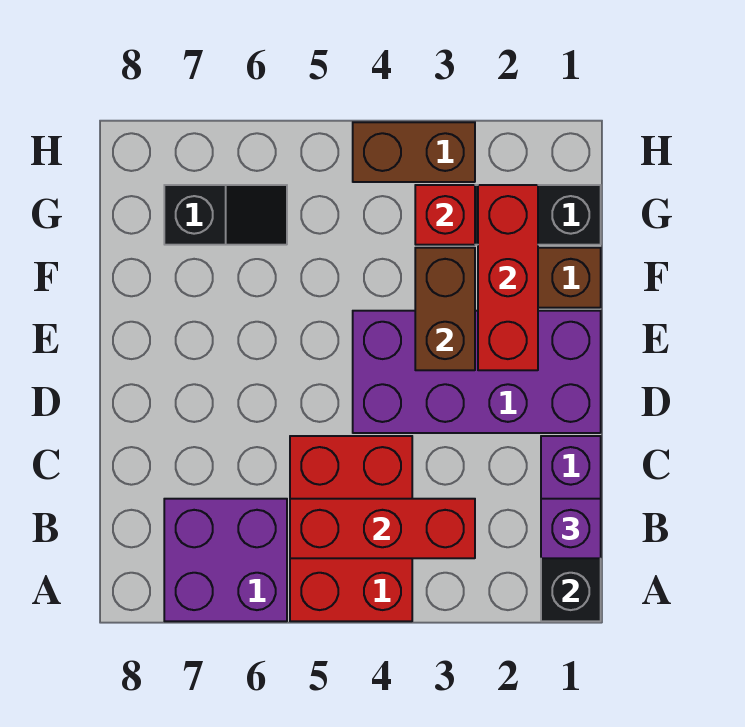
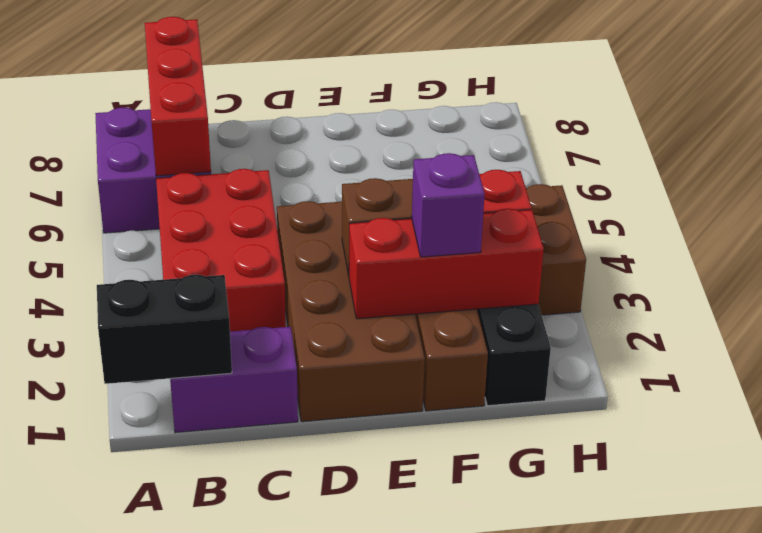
red 2x3 brick [290,436,412,621] -> red 2x3 brick turned to [156,169,286,332]
purple 1x1 brick [541,499,601,558] -> purple 1x1 brick moved to [412,153,485,257]
red 1x3 brick [290,499,475,558] -> red 1x3 brick moved to [145,17,211,176]
purple 2x4 brick [353,311,601,433] -> brown 2x4 brick [277,201,425,422]
black 1x2 slope [164,185,287,245] -> none

